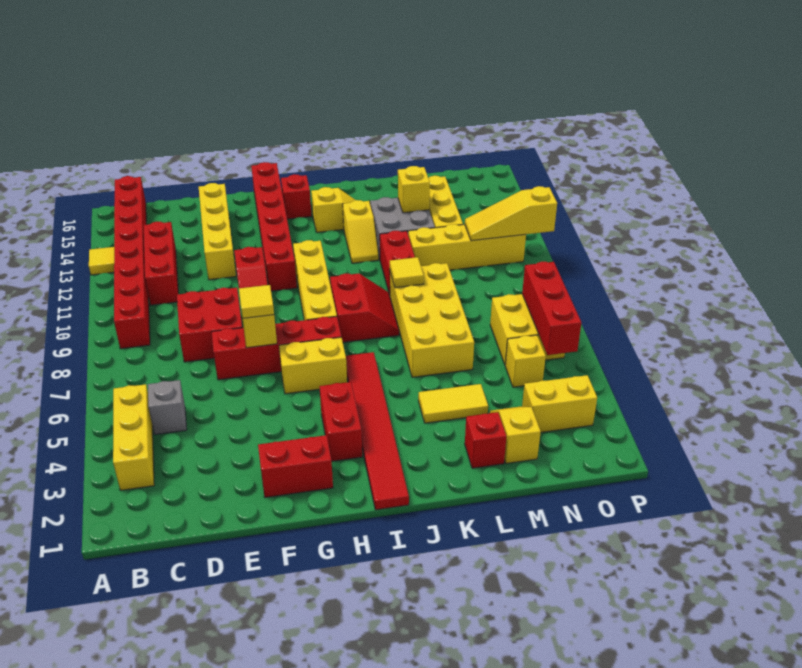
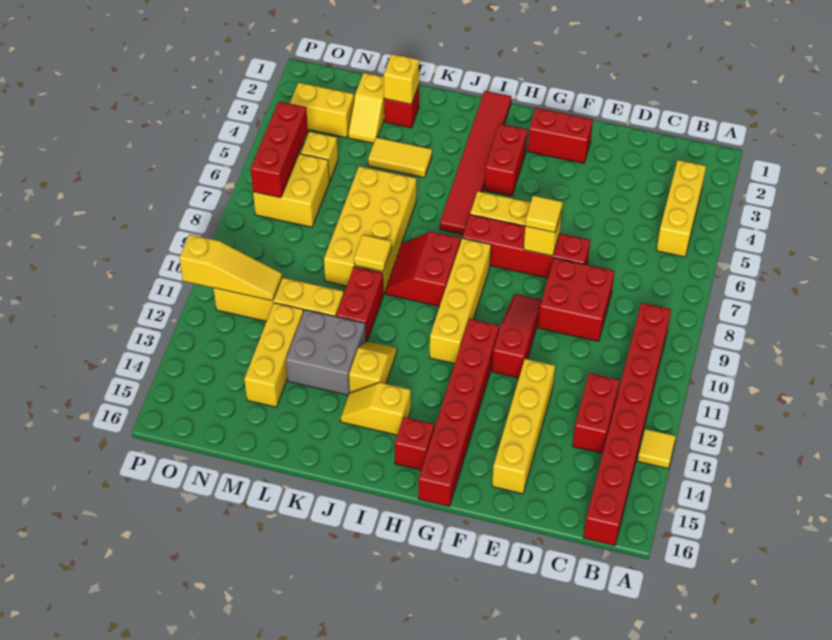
grey 1x1 brick [148,380,187,435] -> none
red 1x3 brick [144,222,178,305] -> red 1x2 brick [573,373,620,453]
yellow 1x1 brick [398,166,430,213] -> yellow 1x1 brick moved to [384,54,419,104]

